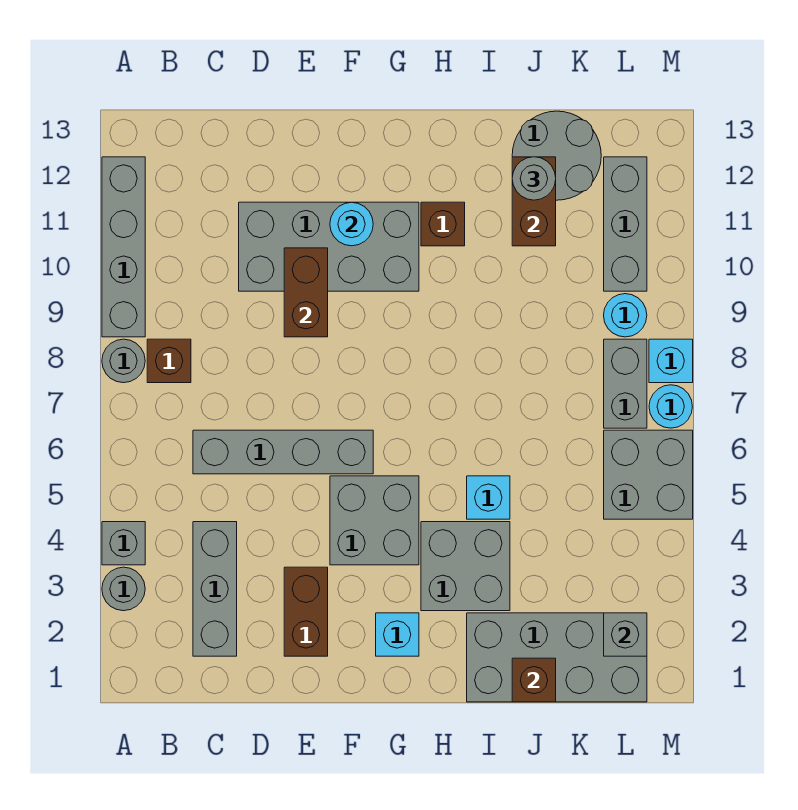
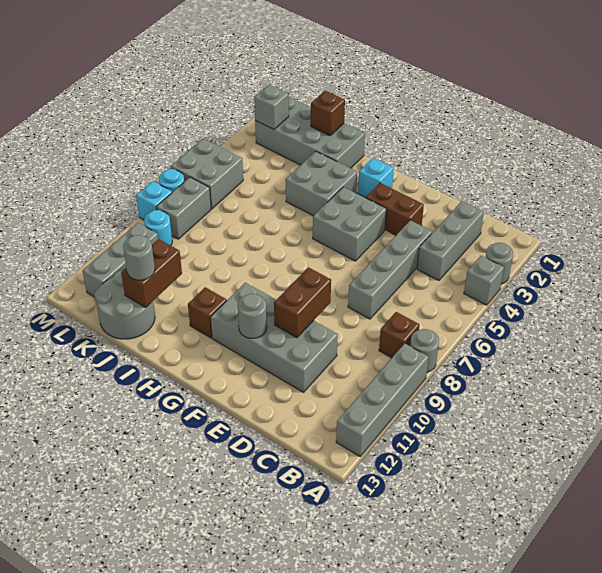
grey 1x4 brick [193,430,373,474] -> grey 1x4 brick turned to [348,220,432,319]
brown 1x2 brick [284,567,328,656] -> brown 1x2 brick turned to [366,183,424,235]
cyan 1x1 round brick [330,202,373,246] -> grey 1x1 round brick [238,294,267,338]
cyan 1x1 brick [467,476,510,519] -> none

